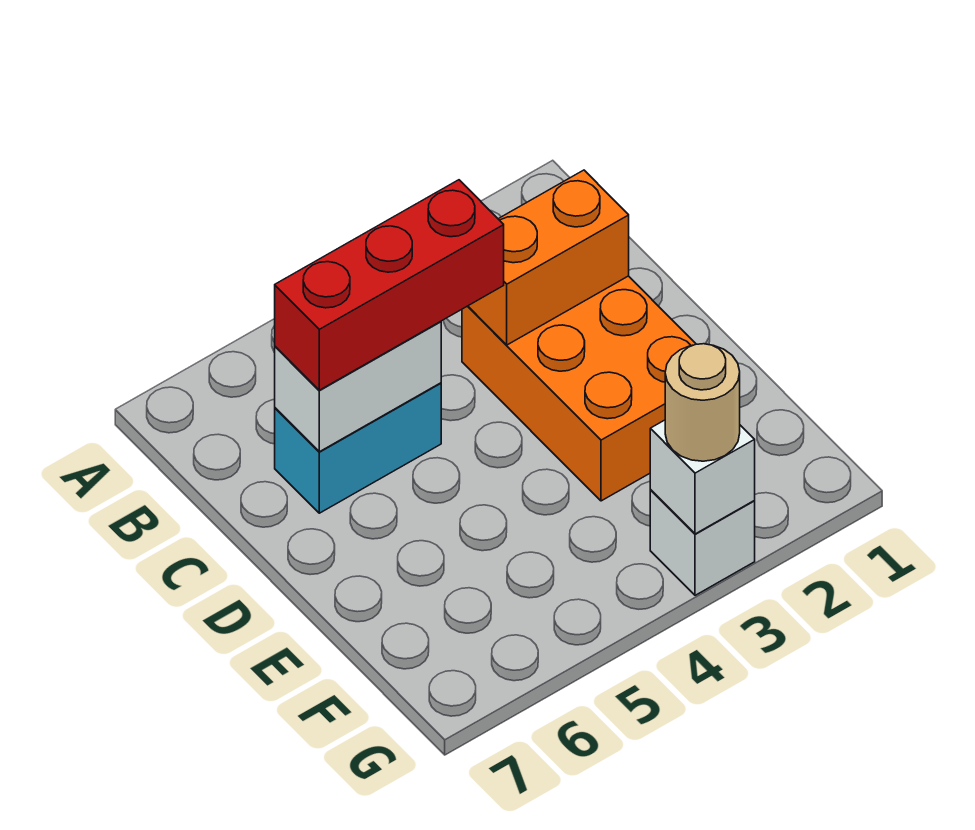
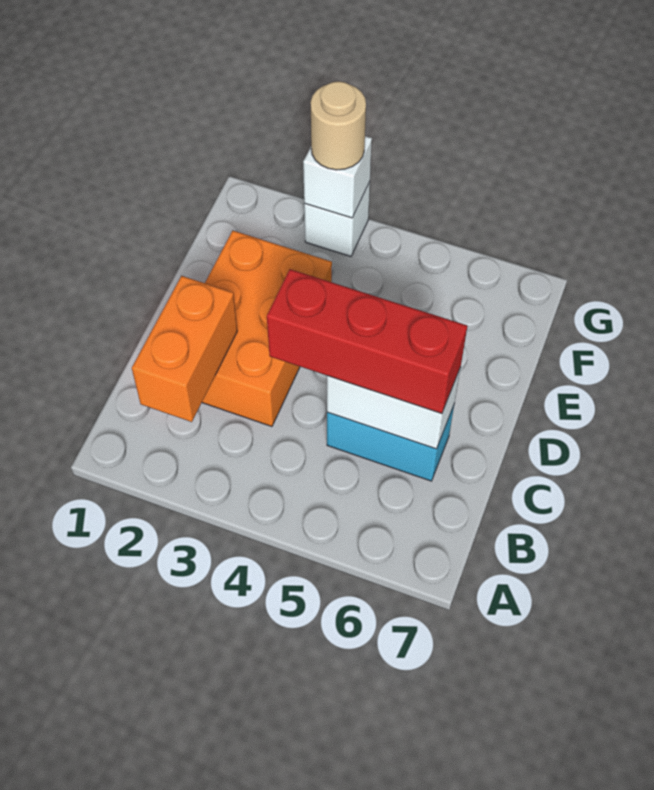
orange 1x2 brick [468,170,629,345] -> orange 1x2 brick turned to [132,276,237,422]

